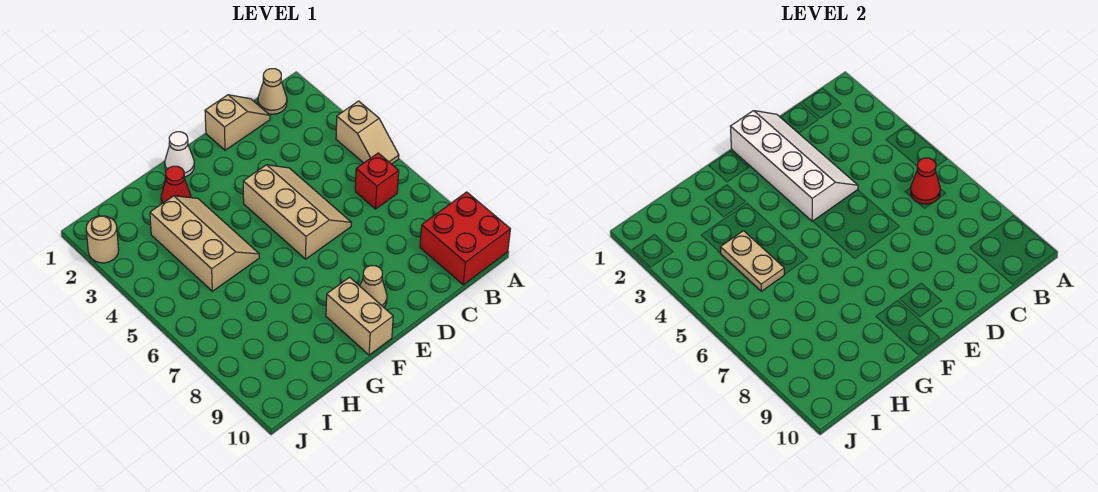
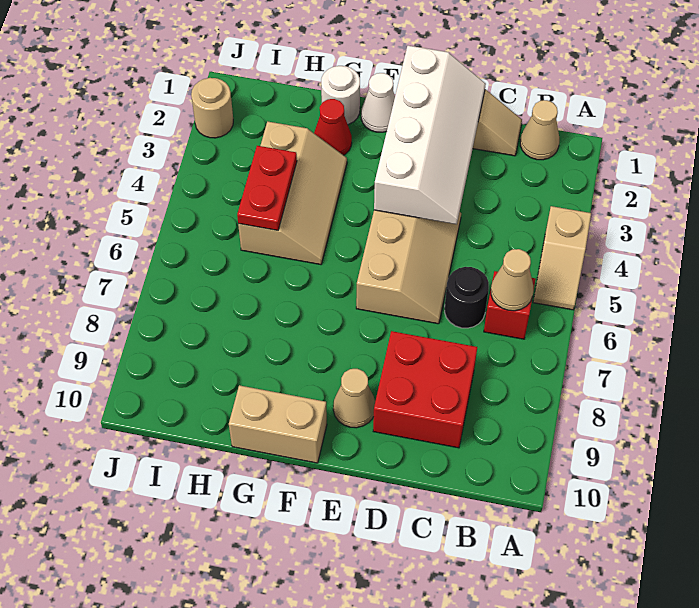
red 2x2 brick [420,192,510,285] -> red 2x2 brick moved to [373,331,477,448]
red 1x1 cone [911,158,940,204] -> tan 1x1 cone [491,249,533,311]
none -> black 1x1 round brick [445,267,489,328]
tan 1x2 brick [326,277,393,355] -> tan 1x2 brick turned to [229,385,327,463]
none -> white 1x1 round brick [321,66,360,124]
tan 1x2 plate [720,231,784,291] -> red 1x2 plate [237,146,297,230]

